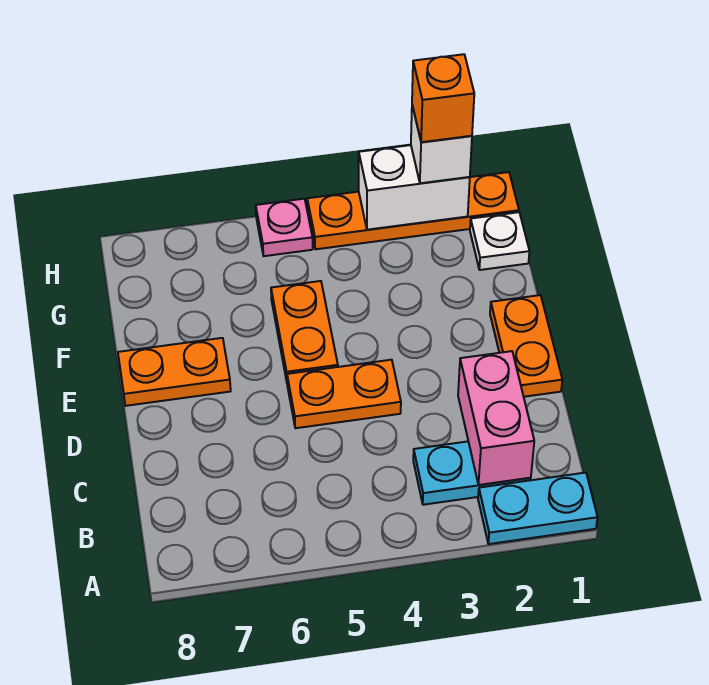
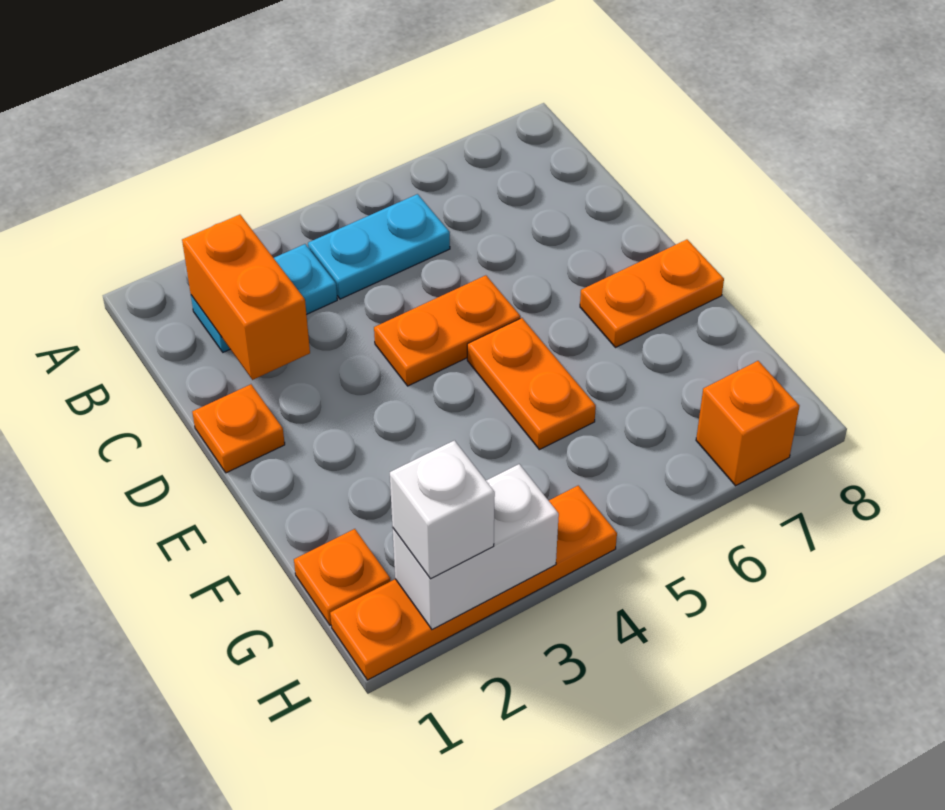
cyan 1x2 plate [478,473,598,544] -> cyan 1x2 plate moved to [308,194,450,299]
pink 1x2 brick [458,351,534,485] -> orange 1x2 brick [182,215,310,380]
orange 1x2 plate [490,295,562,397] -> orange 1x1 plate [192,384,285,473]
white 1x1 plate [470,212,529,270] -> orange 1x1 plate [294,529,390,625]
orange 1x1 brick [412,54,474,142] -> orange 1x1 brick moved to [696,361,800,486]
pink 1x1 plate [256,199,313,256] -> none

